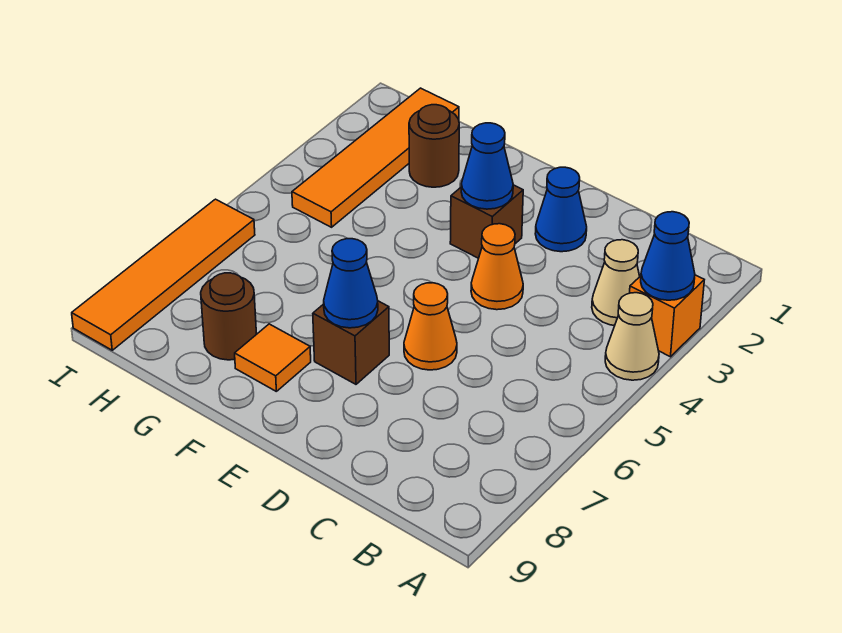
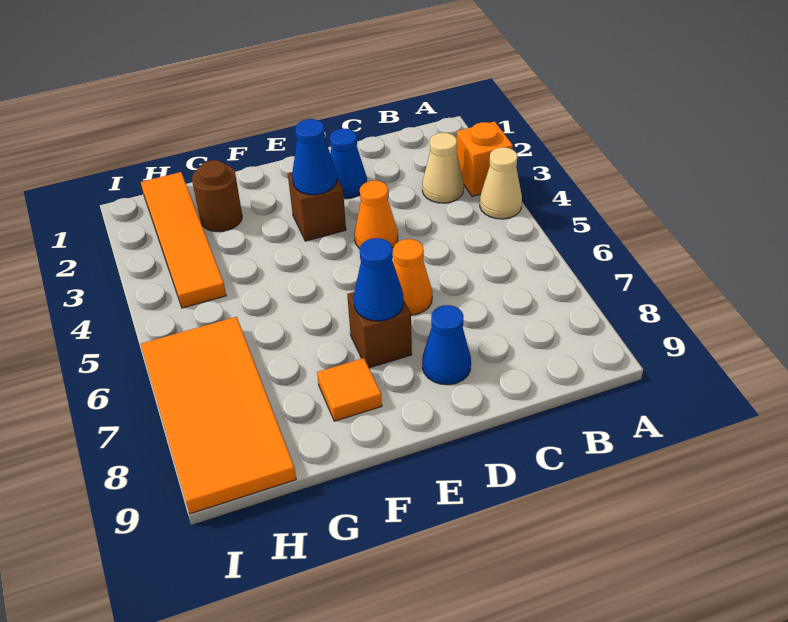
blue 1x1 cone [641,212,695,300] -> blue 1x1 cone moved to [422,305,471,385]
brown 1x1 round brick [201,273,256,360] -> none
orange 1x4 tile [72,199,255,350] -> orange 2x4 tile [141,317,296,514]

